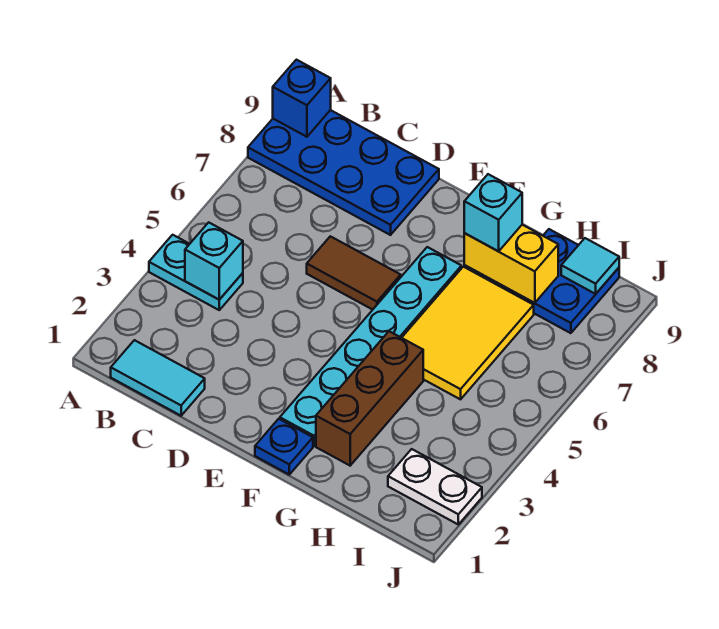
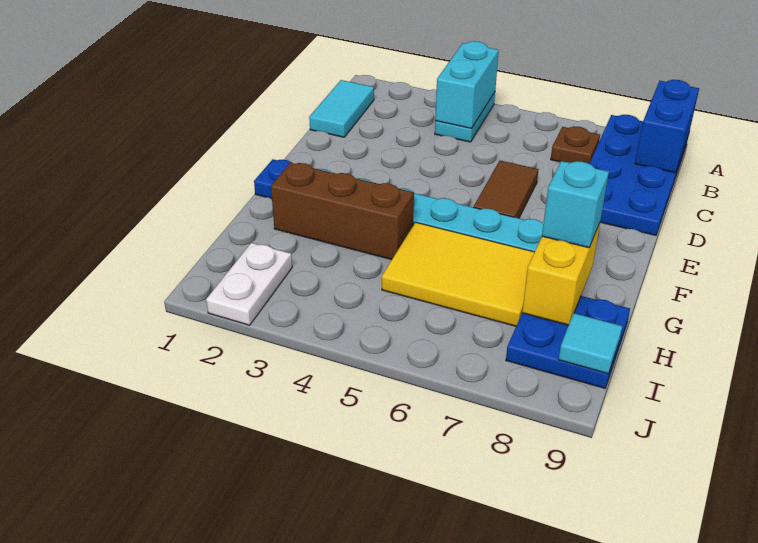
blue 1x1 brick [273,60,331,137] -> blue 1x2 brick [635,80,699,173]
cyan 1x1 brick [185,222,243,300] -> cyan 1x2 brick [435,41,499,128]
none -> brown 1x1 plate [551,126,600,164]

